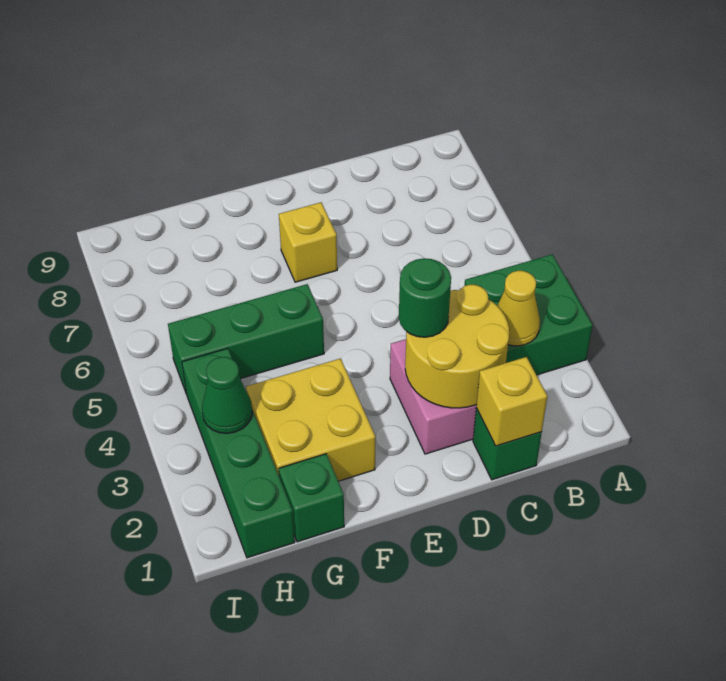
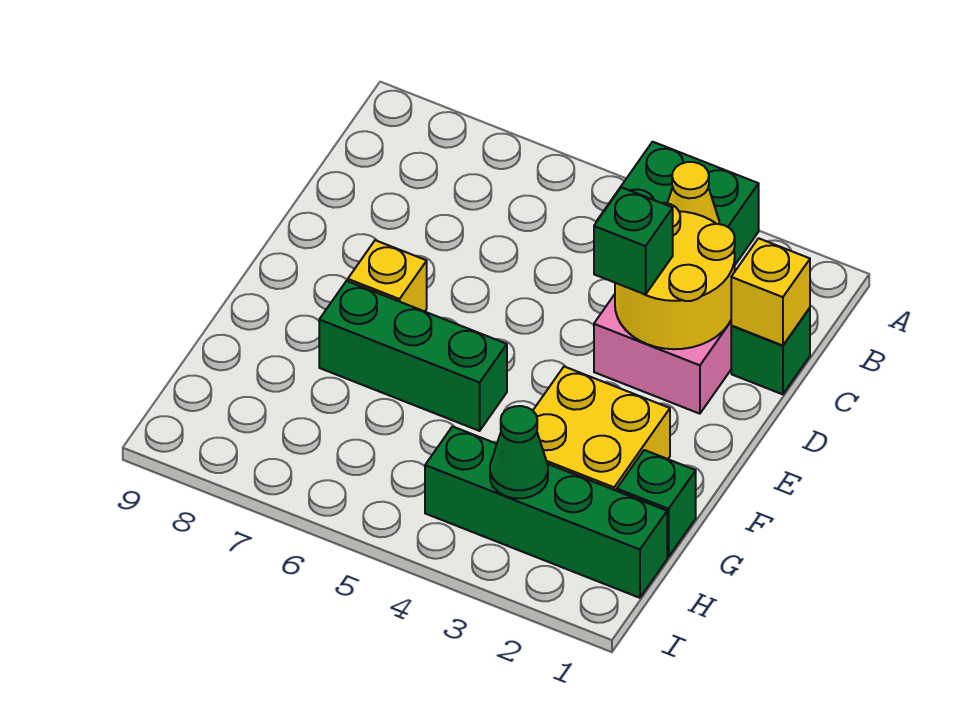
green 1x1 round brick [399,258,451,337] -> green 1x1 brick [594,187,673,295]
green 1x3 brick [168,284,324,394] -> green 1x3 brick turned to [319,281,507,431]

